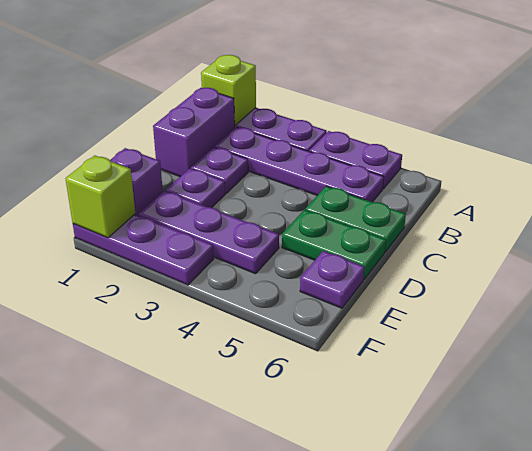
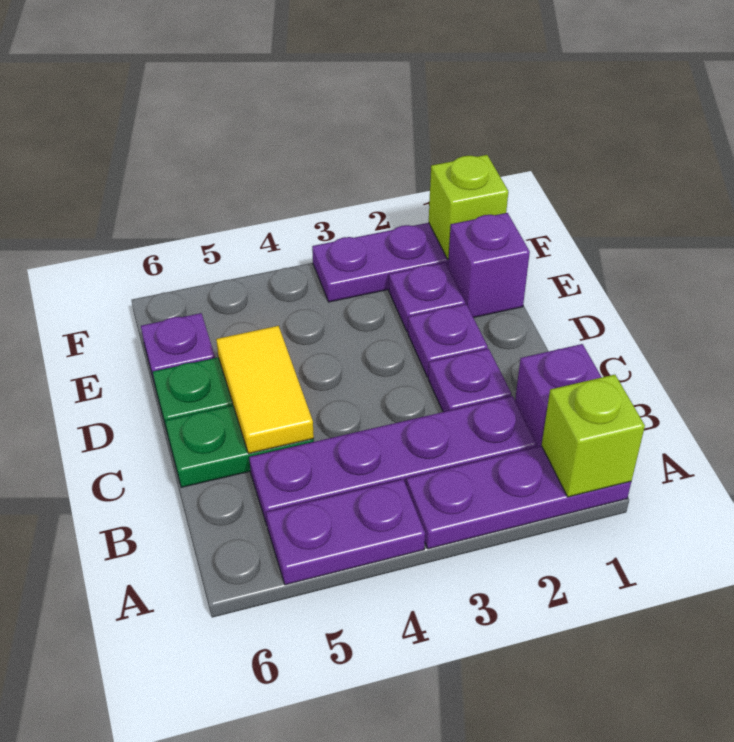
purple 1x2 brick [153,88,235,177] -> purple 1x1 brick [515,344,602,447]
none -> yellow 1x2 tile [216,326,314,454]
purple 1x3 plate [139,191,279,274] -> purple 1x1 plate [389,263,465,332]

